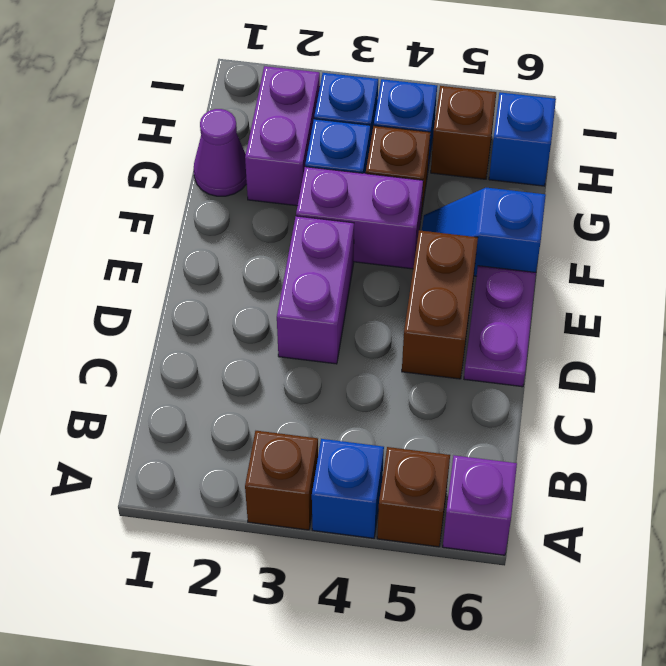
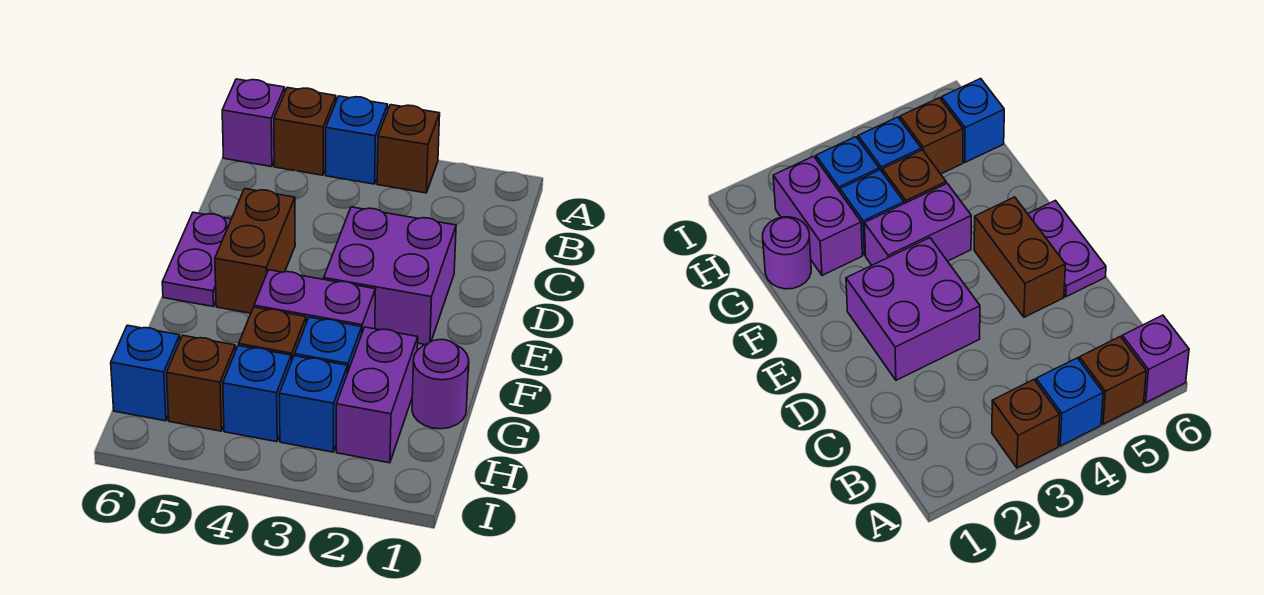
purple 1x2 brick [277,216,354,364] -> purple 2x2 brick [324,207,456,345]
blue 1x2 slope [422,188,546,276] -> none
purple 1x1 cone [194,109,247,196] -> purple 1x1 round brick [412,340,469,429]

